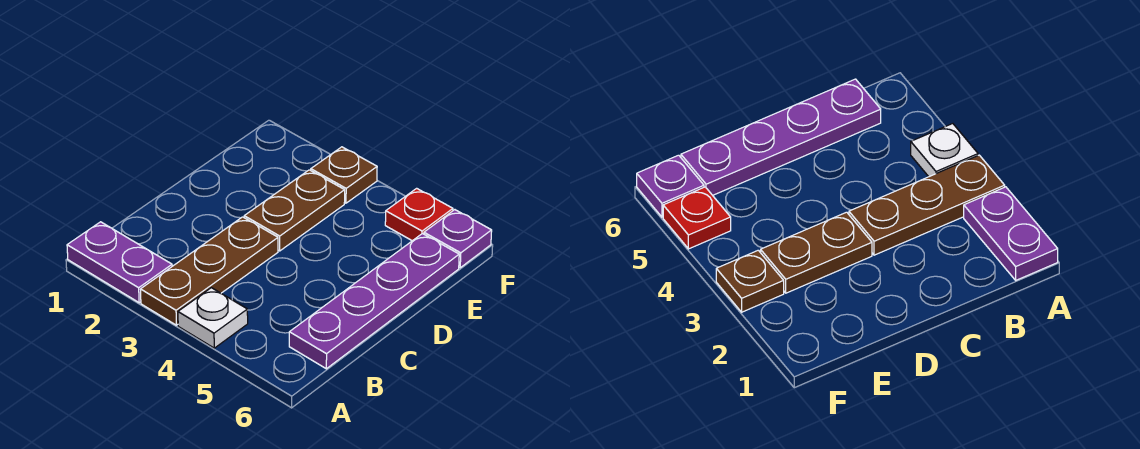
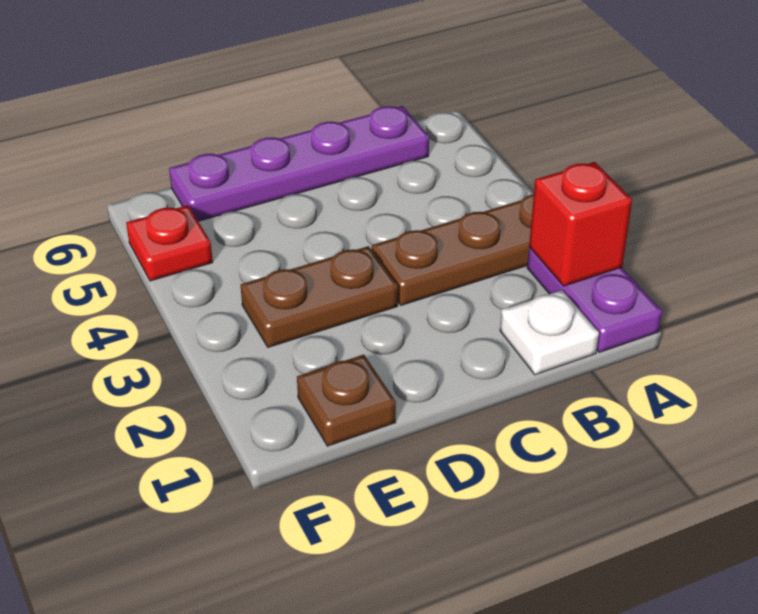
none -> red 1x1 brick [529,162,632,286]
white 1x1 plate [178,288,248,348] -> white 1x1 plate moved to [500,290,599,375]
brown 1x1 plate [311,147,377,203] -> brown 1x1 plate moved to [297,355,396,446]
purple 1x1 plate [424,210,492,268] -> none

